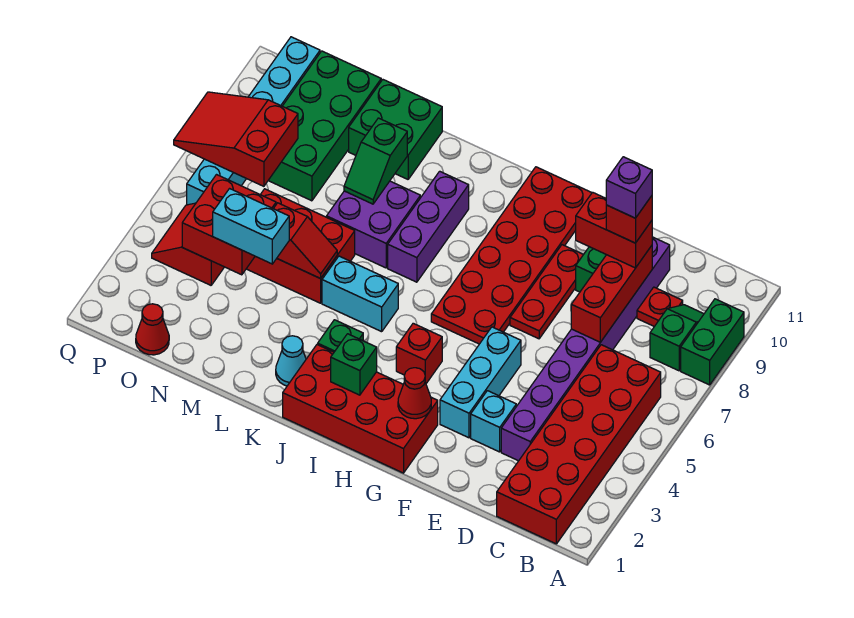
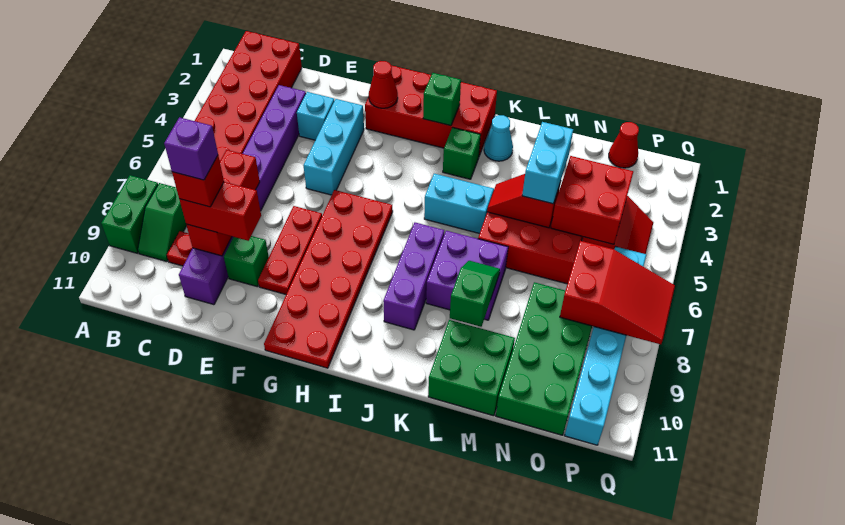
red 1x1 brick [396,323,442,383] -> none
cyan 1x2 brick [213,189,289,264] -> cyan 1x2 brick turned to [522,122,573,204]

